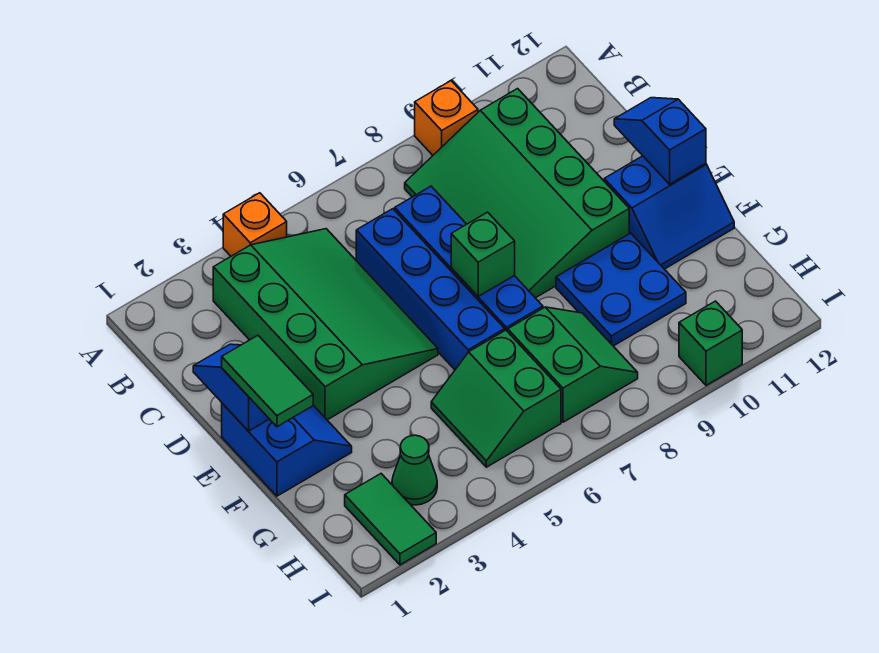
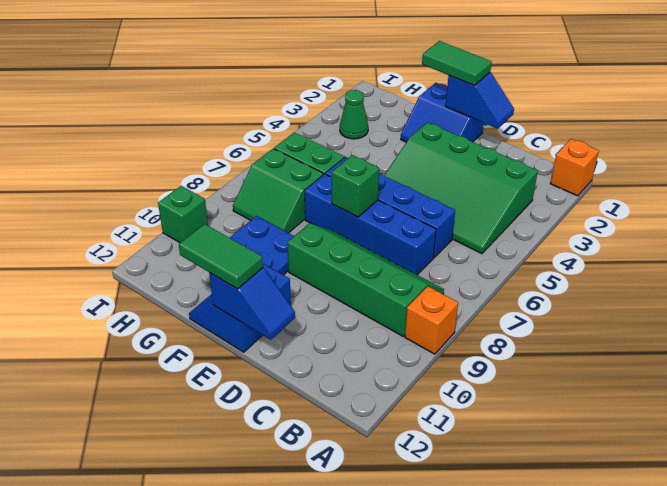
orange 1x1 brick [223,193,287,256] -> orange 1x1 brick moved to [550,139,599,196]
green 3x4 slope [405,89,629,298] -> green 2x4 slope [287,223,444,336]
green 1x2 tile [345,474,436,565] -> green 1x2 tile moved to [179,224,263,289]

